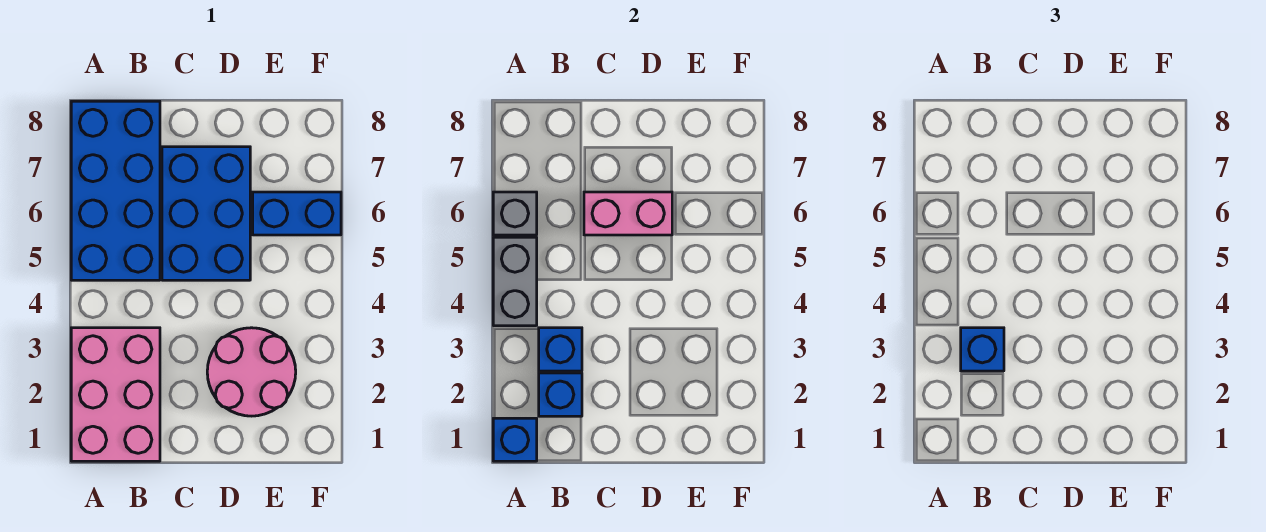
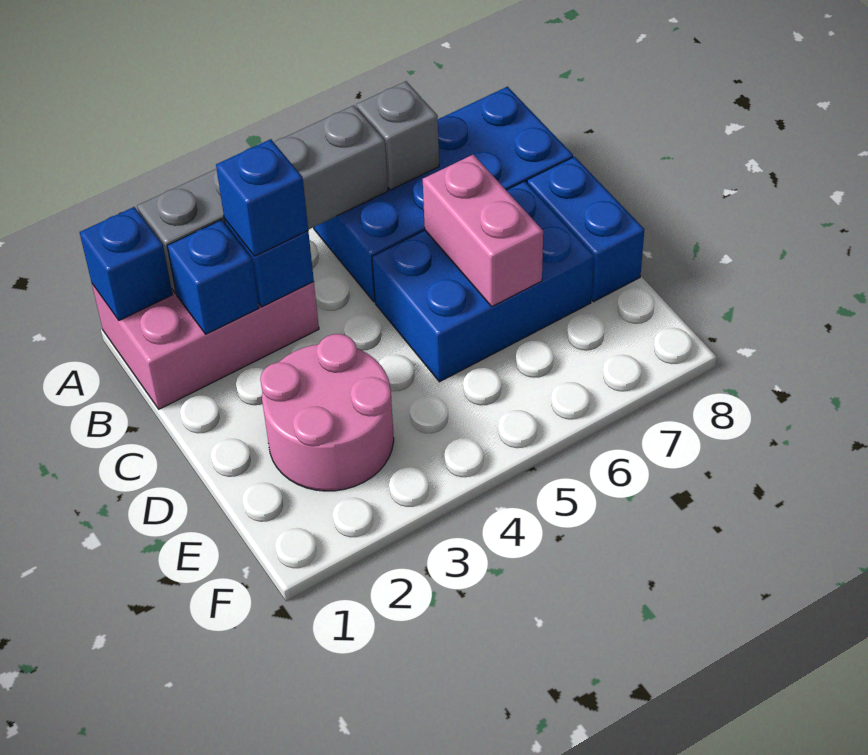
grey 1x2 brick [493,237,537,326] -> grey 1x4 brick [137,105,388,293]
blue 1x2 brick [253,192,341,235] -> blue 1x2 brick moved to [527,157,644,302]

